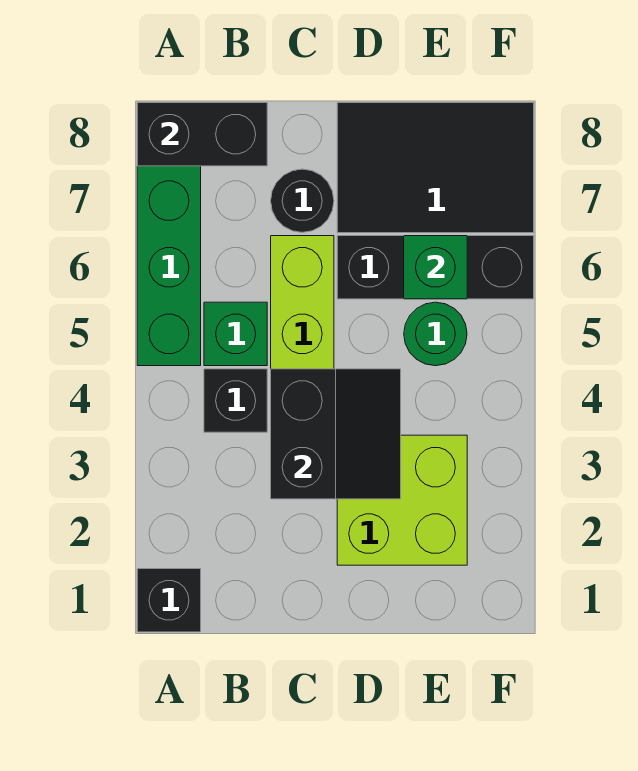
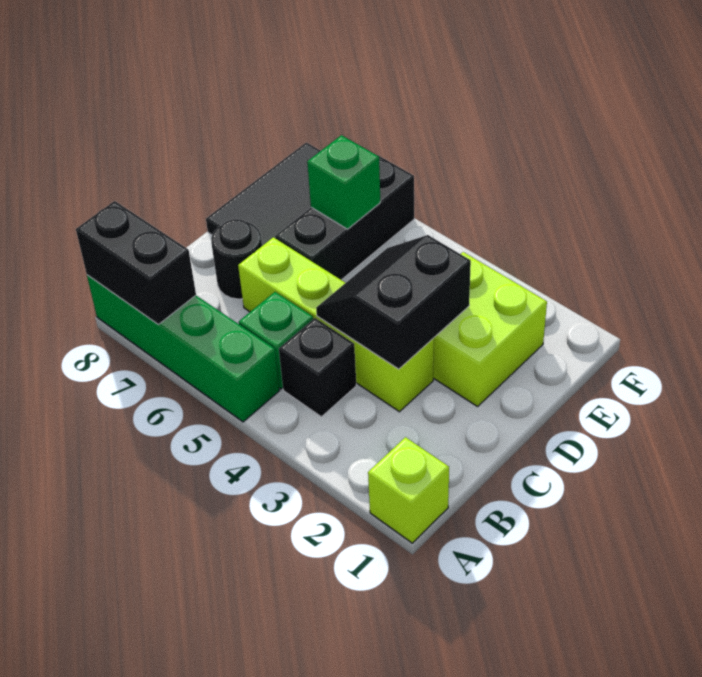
black 1x1 brick [137,569,201,632] -> lime 1x1 brick [368,437,449,543]
black 1x2 brick [137,103,267,166] -> black 1x2 brick turned to [76,201,196,324]
black 2x2 slope [271,369,401,499] -> black 2x2 slope turned to [316,235,471,369]
green 1x1 round brick [404,302,467,366] -> none

